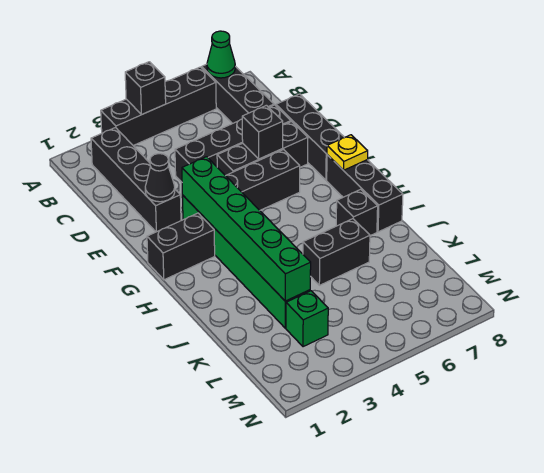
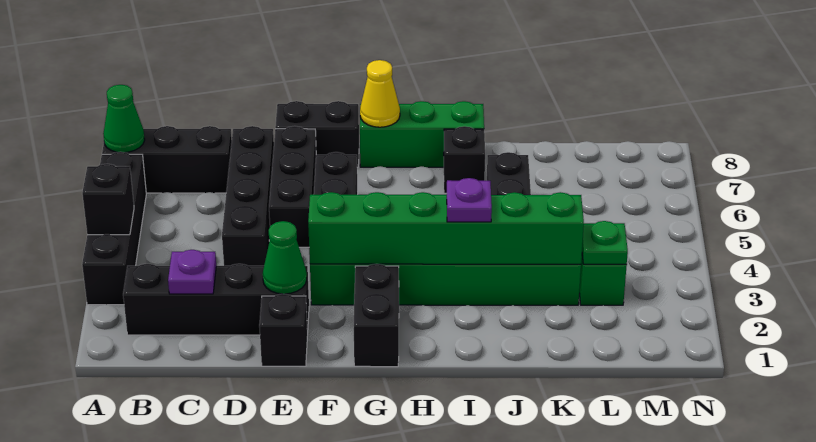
none -> purple 1x1 plate [168,250,216,294]
black 1x3 brick [276,94,345,180] -> black 1x2 brick [275,101,359,167]
black 1x1 cone [145,154,175,202] -> green 1x1 cone [263,221,307,294]
black 1x1 brick [242,105,283,159] -> black 1x1 brick moved to [259,294,307,366]
black 1x3 brick [327,155,403,232] -> green 1x3 brick [360,101,484,167]
yellow 1x1 plate [327,135,368,170] -> yellow 1x1 cone [360,60,400,127]
none -> purple 1x1 plate [447,178,492,222]
none -> green 1x1 plate [582,221,628,264]

